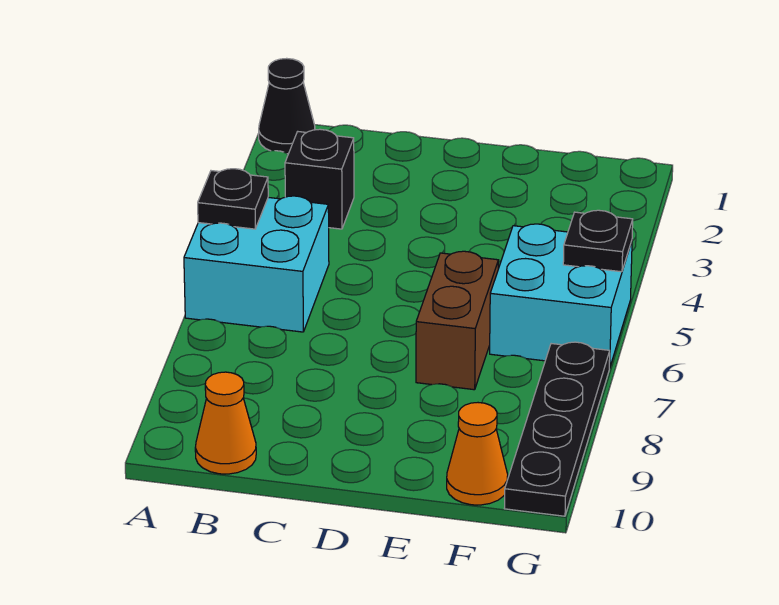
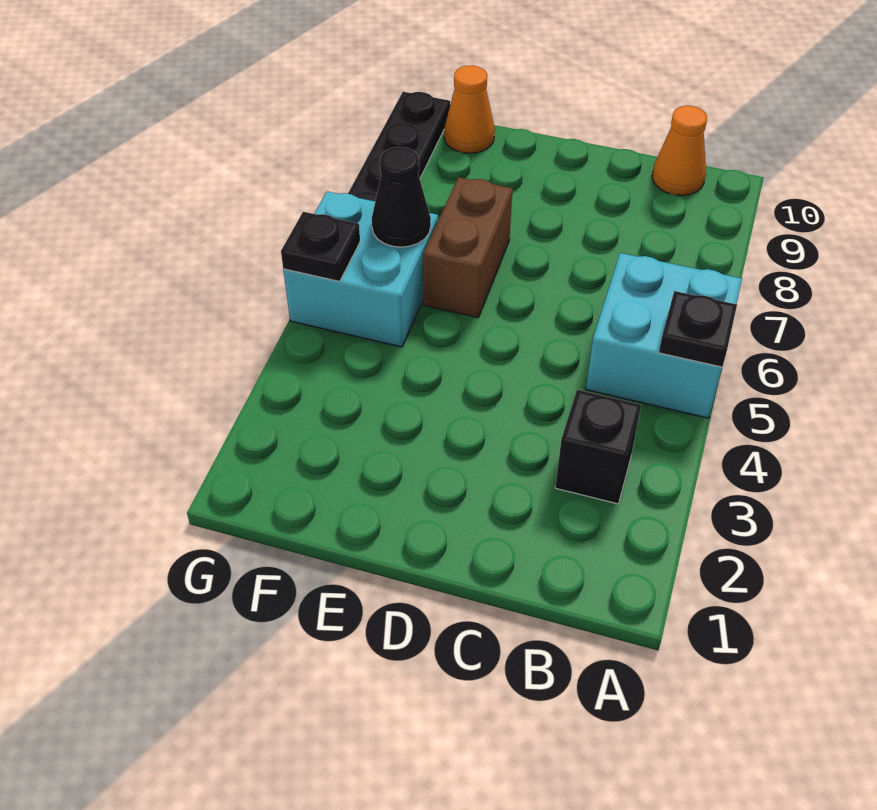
black 1x1 cone [259,58,315,154] -> black 1x1 cone moved to [372,147,431,247]

